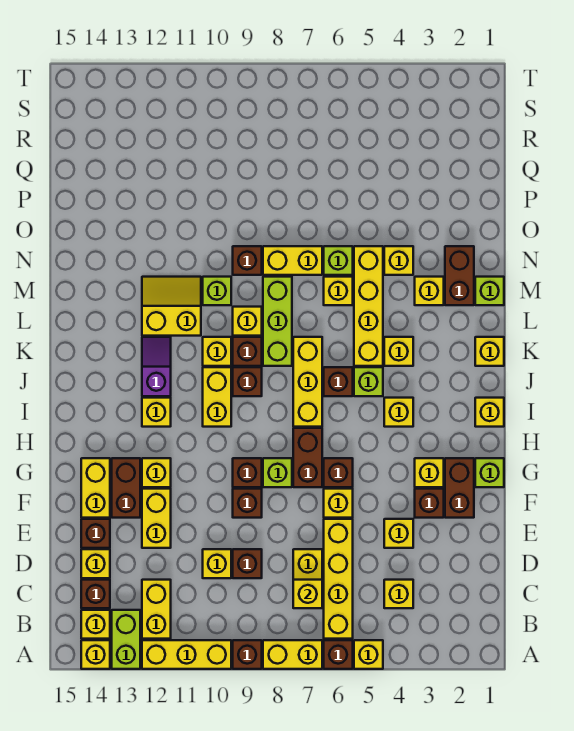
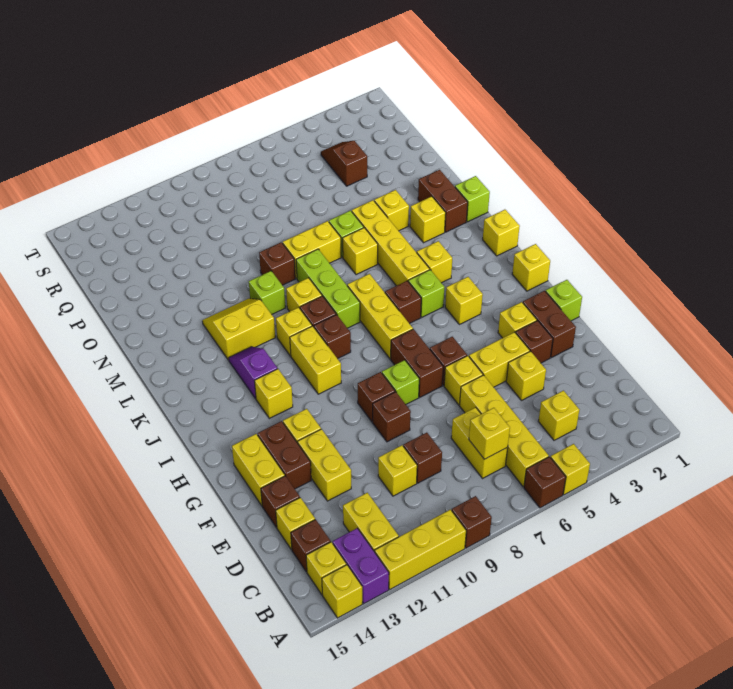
yellow 1x2 brick [263,640,322,669] -> yellow 1x2 brick moved to [469,332,530,387]
lime 1x2 brick [112,610,140,669] -> purple 1x2 brick [333,528,389,603]
none -> brown 1x2 slope [321,141,367,186]

